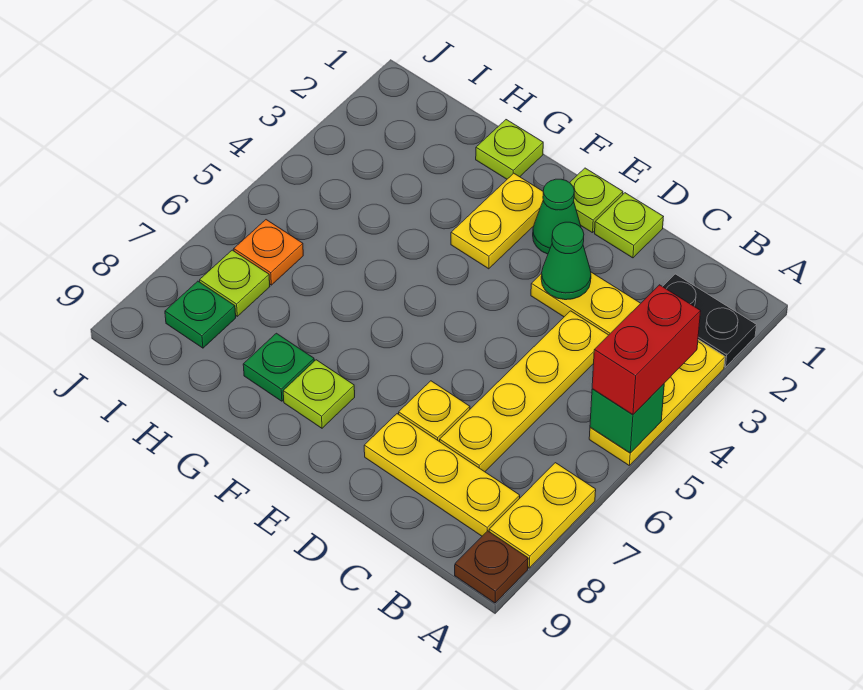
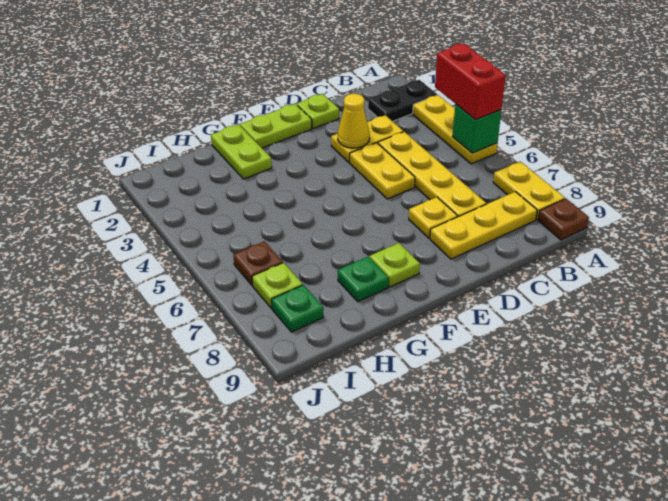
green 1x1 cone [541,222,591,300] -> yellow 1x1 cone [338,94,370,148]
lime 1x1 plate [570,168,623,233] -> lime 1x2 plate [240,104,312,148]
green 1x1 cone [533,179,581,254] -> none
yellow 1x2 plate [451,173,543,269] -> yellow 1x2 plate moved to [350,143,415,199]
lime 1x1 plate [476,120,543,179] -> lime 1x2 plate [211,125,272,179]
orange 1x1 plate [234,220,303,285] -> brown 1x1 plate [233,241,283,285]

